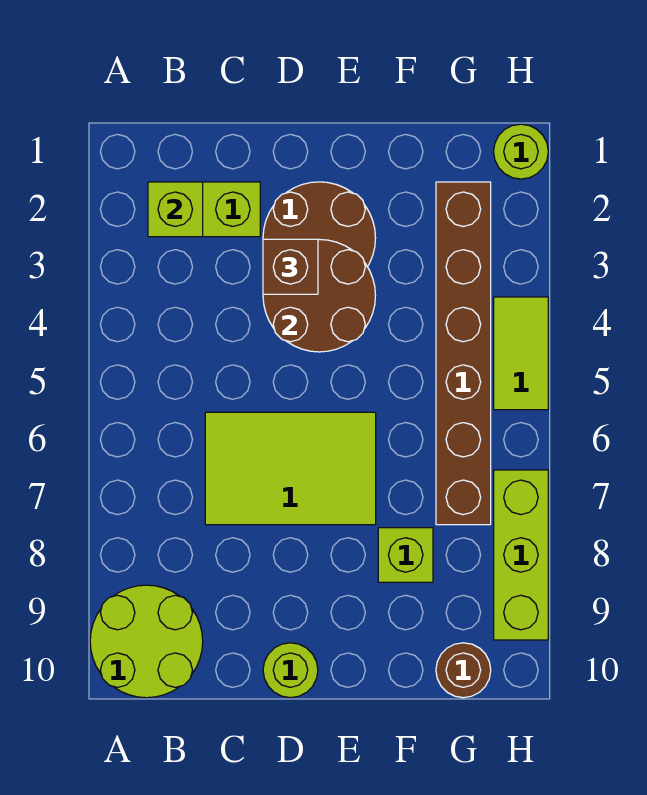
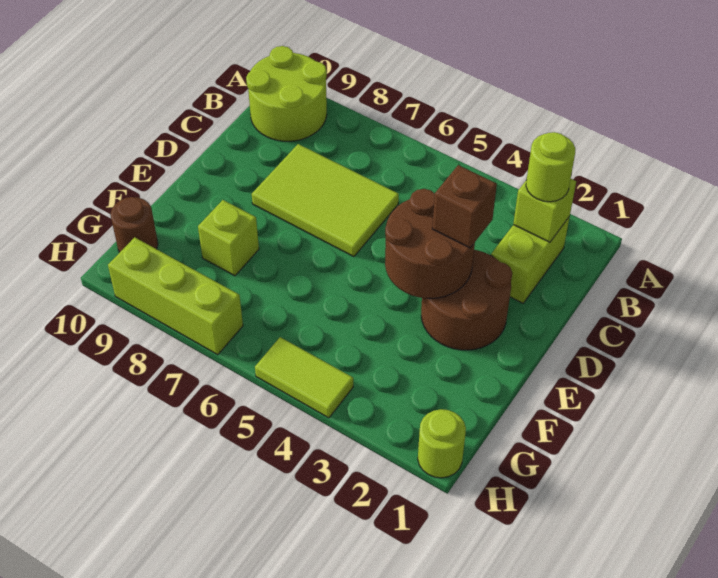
lime 2x3 tile [205,412,376,525] -> lime 2x3 tile turned to [252,144,399,257]
lime 1x1 round brick [263,643,318,698] -> lime 1x1 round brick moved to [526,132,575,202]
brown 1x6 brick [436,182,491,525] -> none

